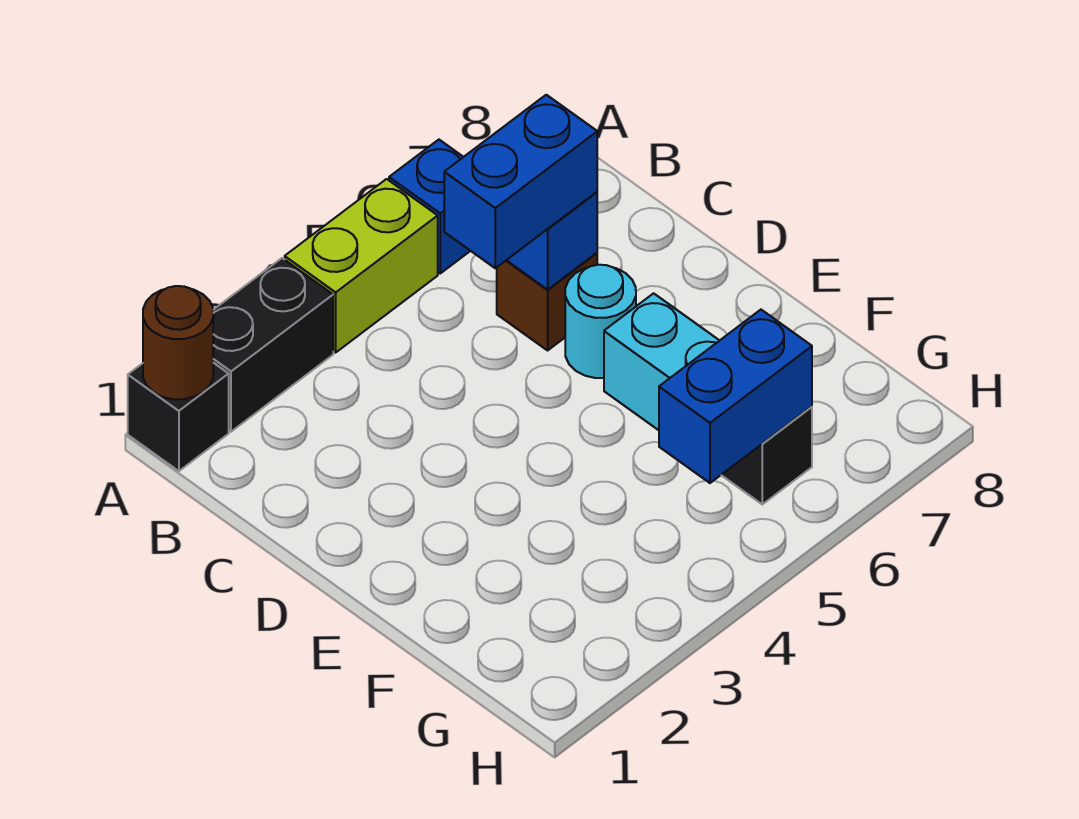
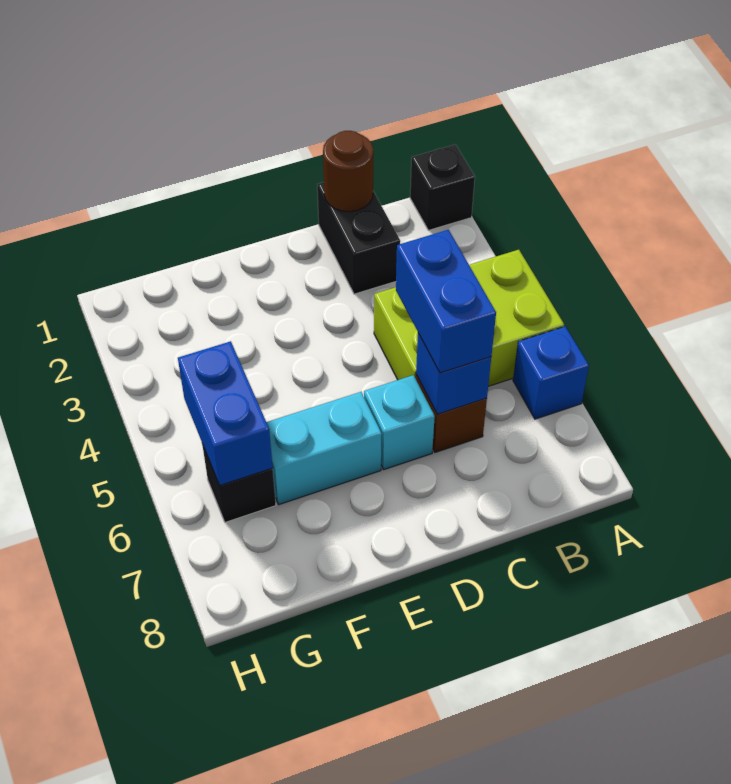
brown 1x1 round brick [143,286,213,399] -> brown 1x1 round brick moved to [323,131,373,212]
black 1x2 brick [213,258,333,432] -> black 1x2 brick moved to [317,182,400,294]
lime 1x2 brick [285,179,438,352] -> lime 2x3 brick [374,250,564,386]
cyan 1x1 round brick [565,265,636,378] -> cyan 1x1 brick [364,375,435,470]

